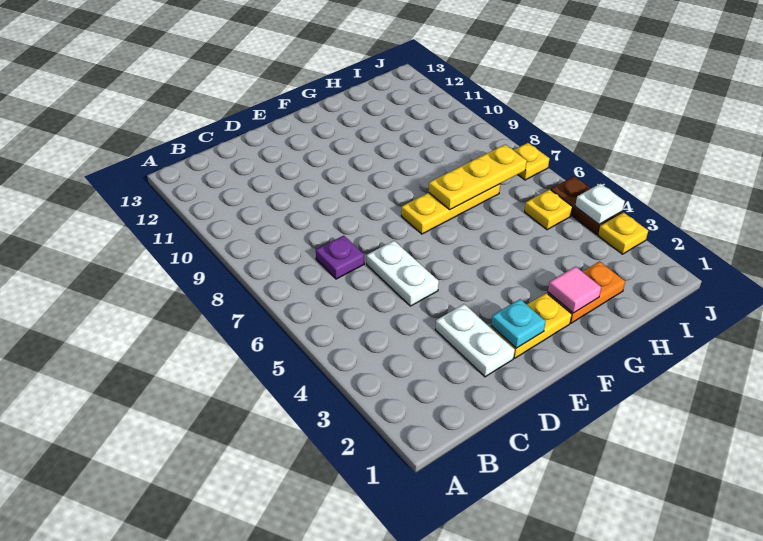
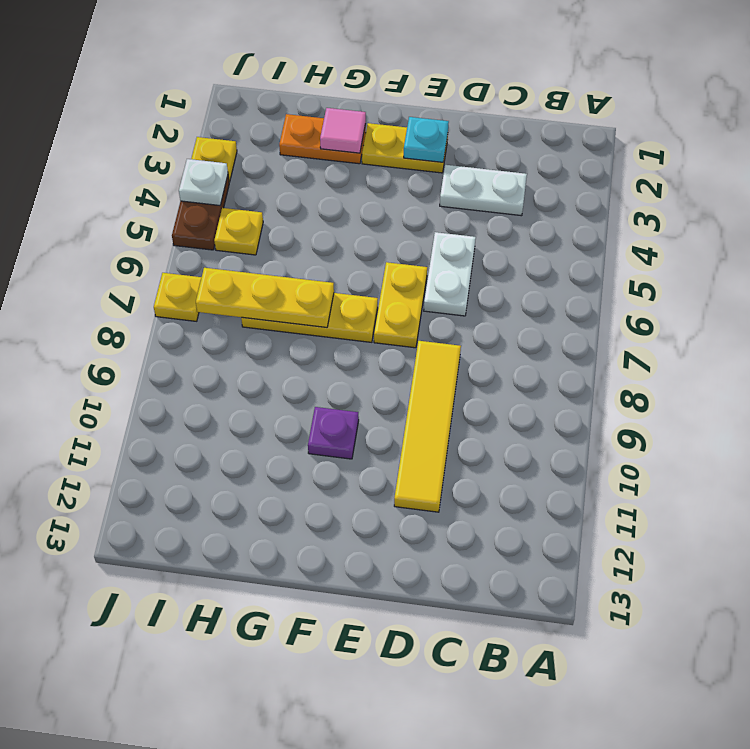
purple 1x1 plate [316,236,364,279] -> purple 1x1 plate moved to [308,407,359,459]
white 1x2 plate [435,304,515,377] -> white 1x2 plate turned to [440,165,527,216]
none -> yellow 1x4 tile [394,341,461,512]
none -> yellow 1x2 plate [374,262,427,348]

